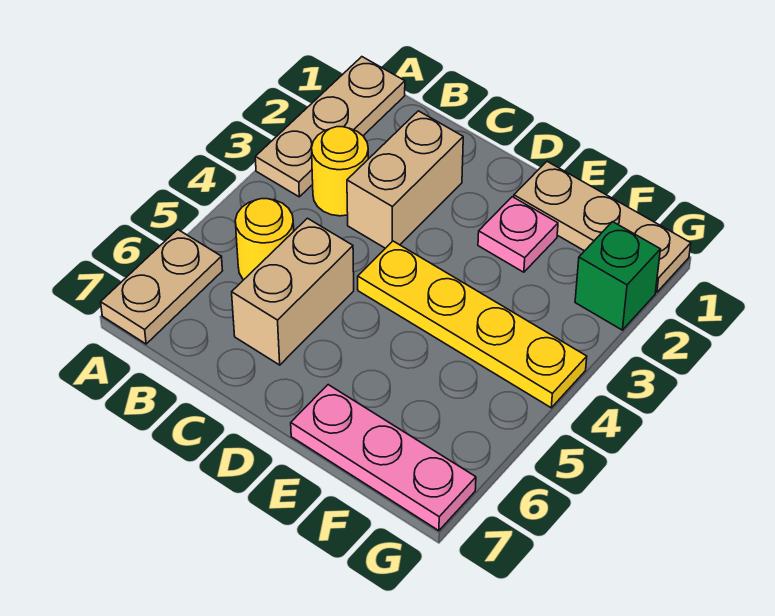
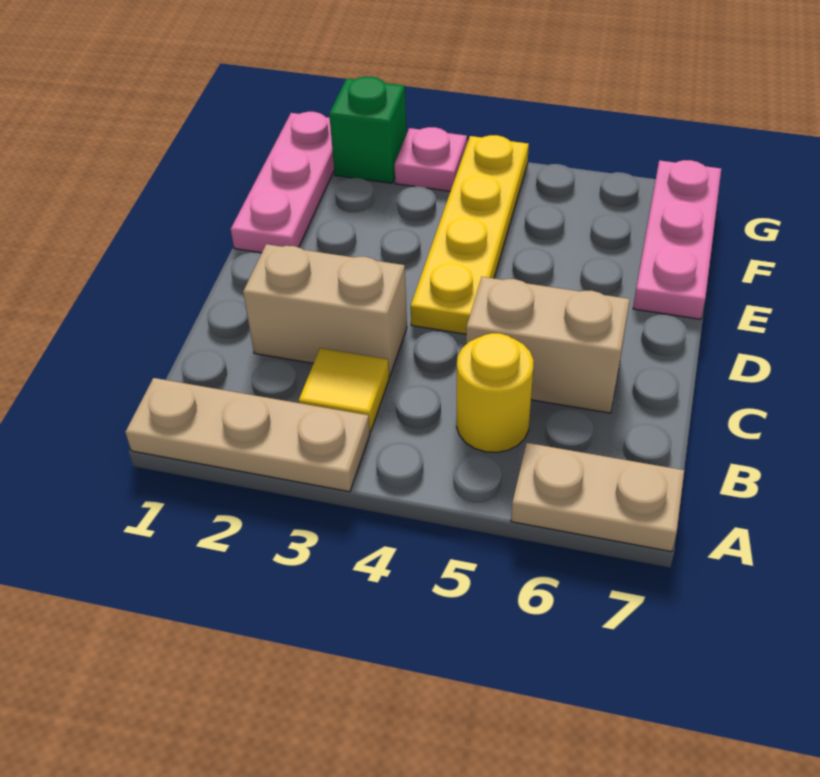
yellow 1x1 round brick [312,127,368,216] -> yellow 1x1 tile [299,348,389,432]
tan 1x3 plate [514,162,691,292] -> pink 1x3 plate [231,112,334,253]
pink 1x1 plate [478,197,558,272] -> pink 1x1 plate moved to [394,127,467,191]

